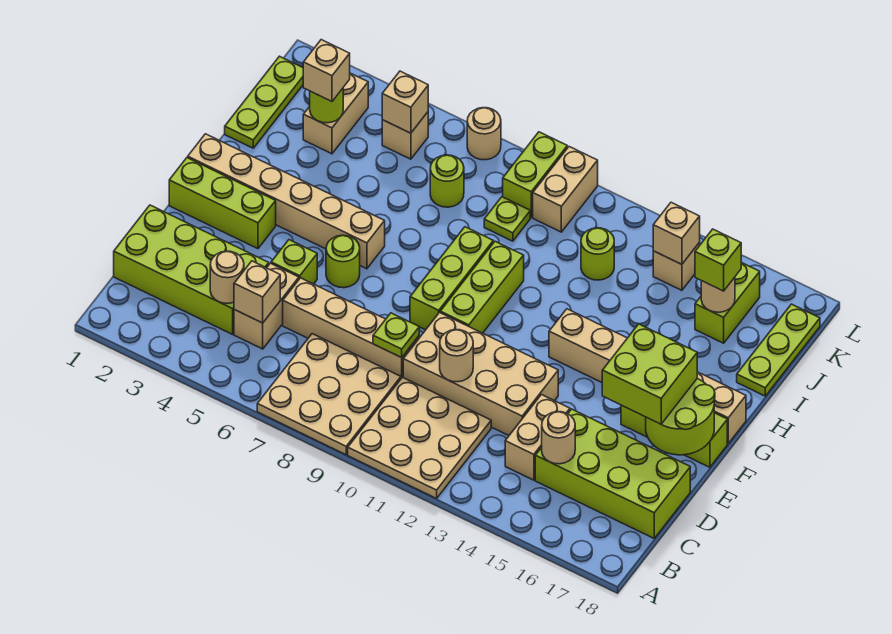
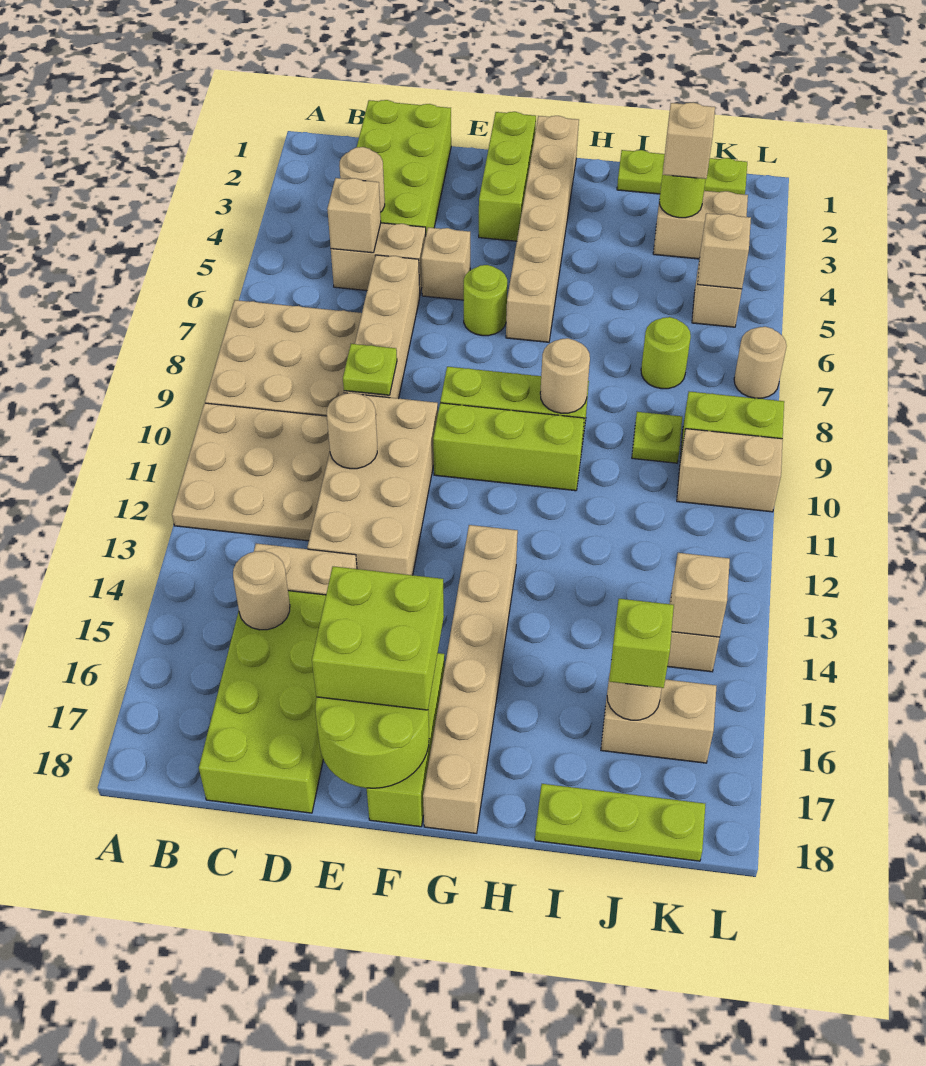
lime 1x1 brick [271,240,317,284] -> tan 1x1 brick [421,227,470,300]
none -> tan 1x1 round brick [540,338,590,413]
lime 1x1 round brick [581,228,614,280] -> none
lime 1x2 brick [695,262,760,343] -> tan 1x2 brick [601,674,716,763]

